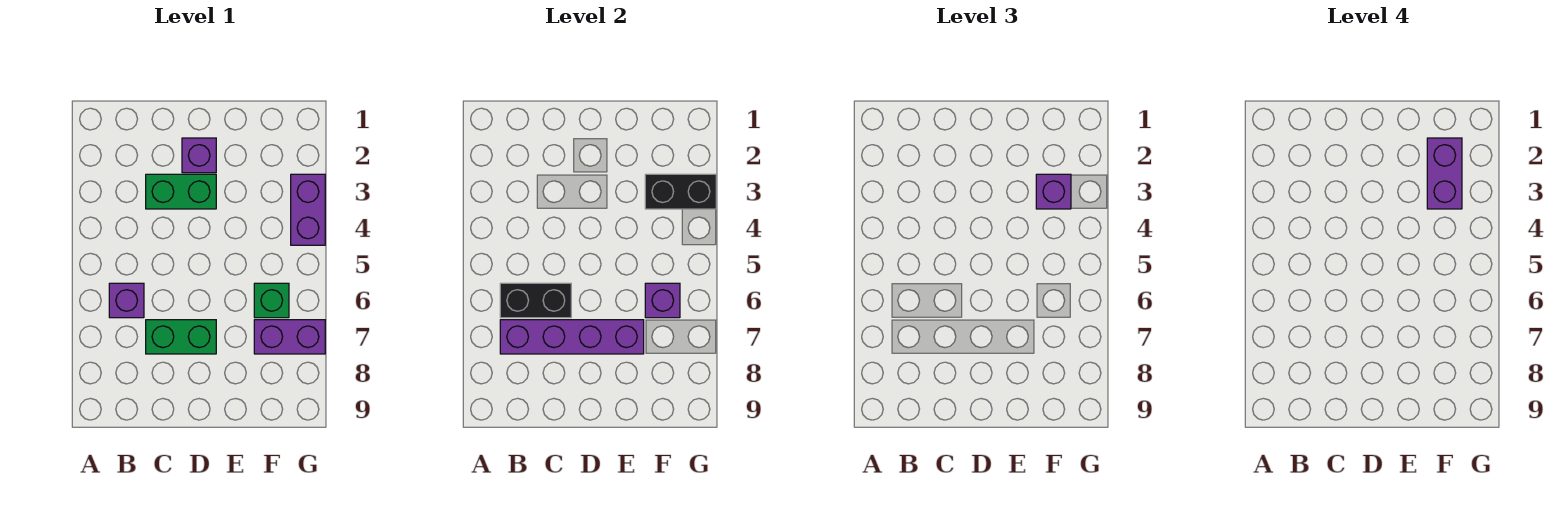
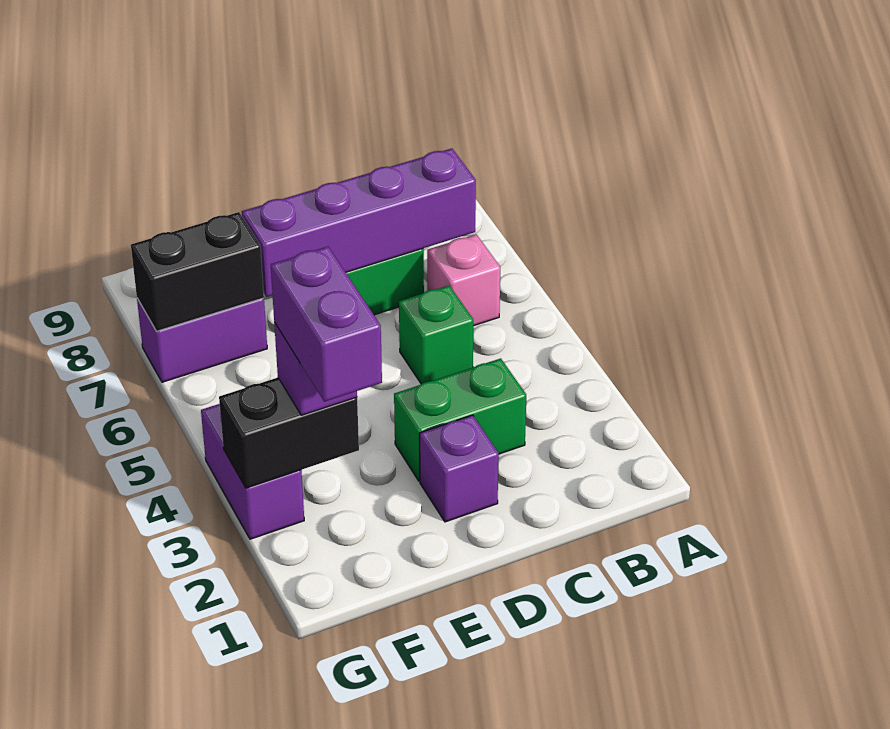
purple 1x1 brick [109,283,144,318] -> pink 1x1 brick [427,234,500,326]
black 1x2 brick [500,283,571,318] -> black 1x2 brick moved to [131,212,264,331]
green 1x1 brick [254,283,289,318] -> green 1x1 brick moved to [399,286,473,384]
purple 1x1 brick [645,283,680,318] -> none

